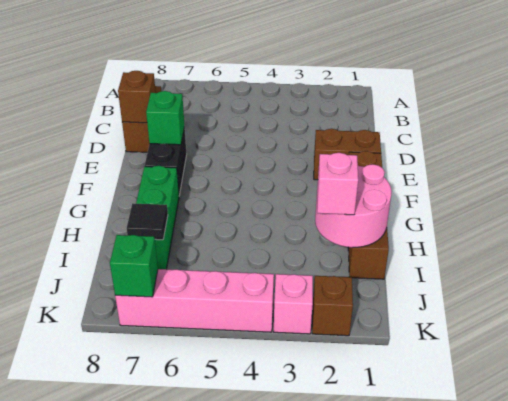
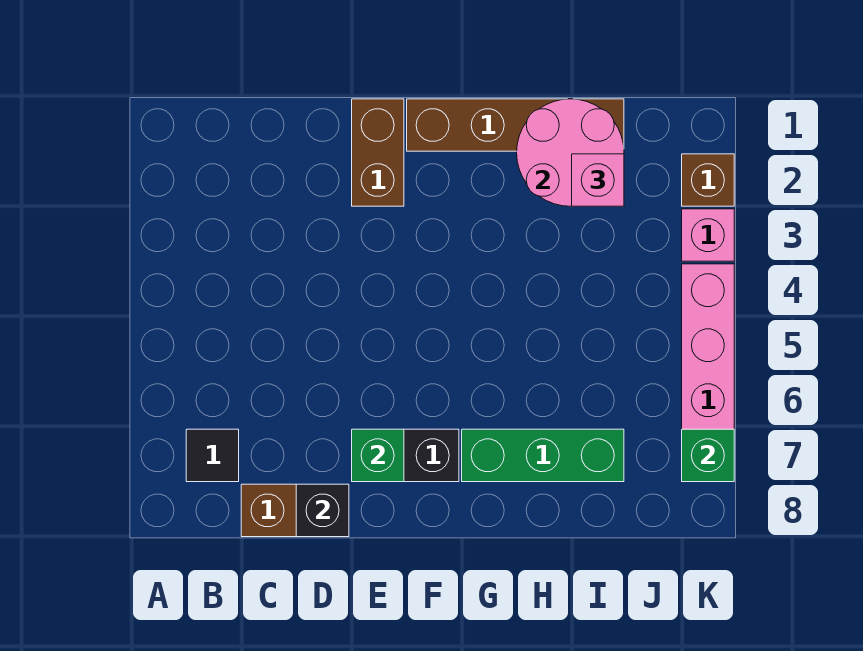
brown 1x1 brick [118,71,156,123] -> black 1x1 brick [296,484,349,537]
black 1x1 tile [127,203,168,240] -> black 1x1 tile moved to [186,429,239,482]

